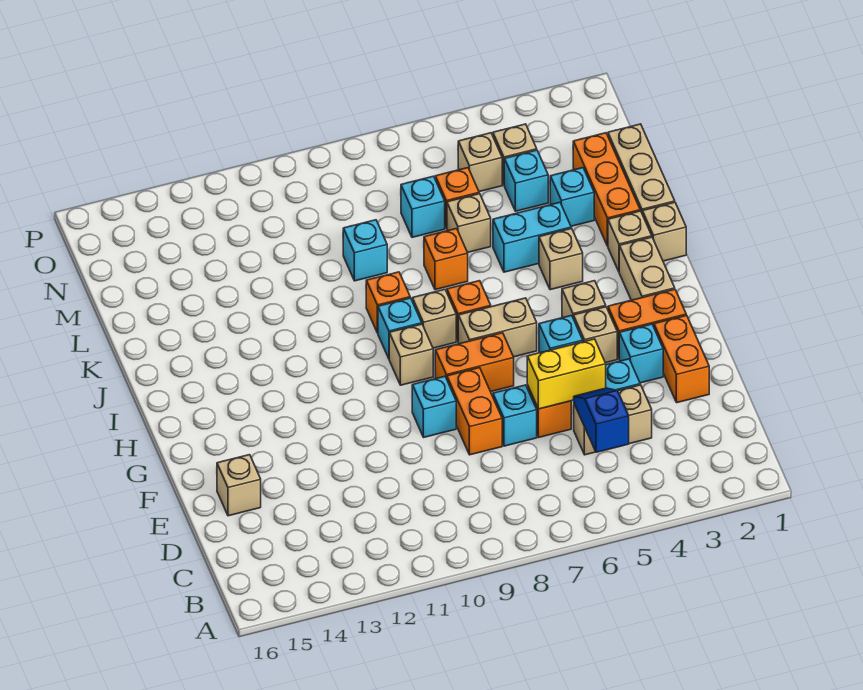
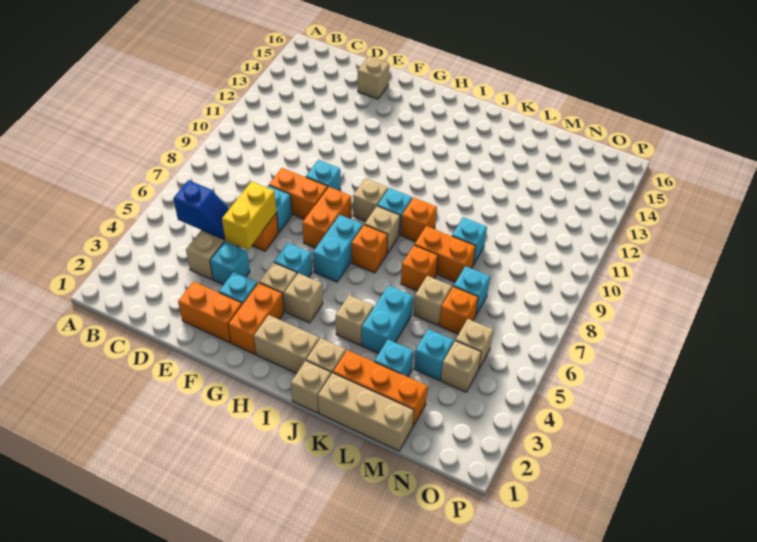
tan 1x2 brick [458,298,537,357] -> cyan 1x2 brick [313,215,363,282]
none -> orange 1x2 brick [414,226,476,282]

